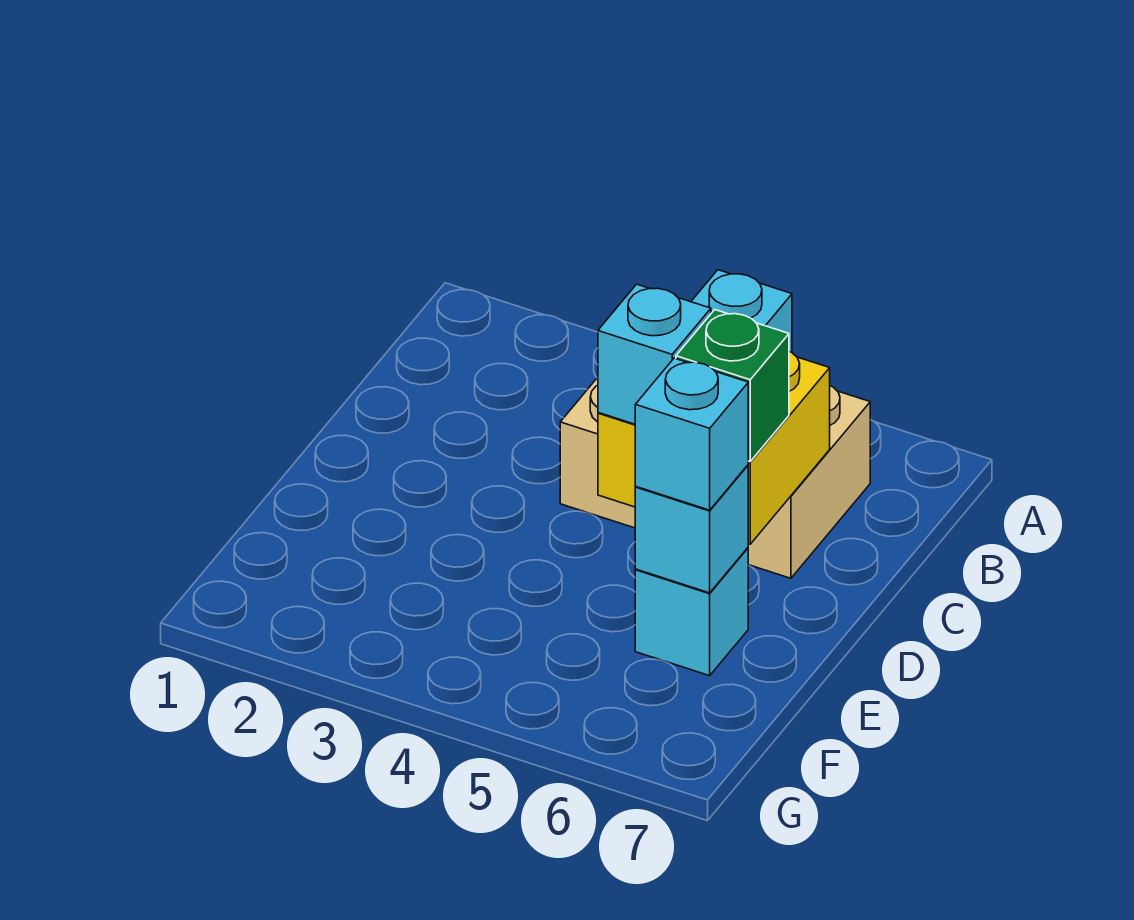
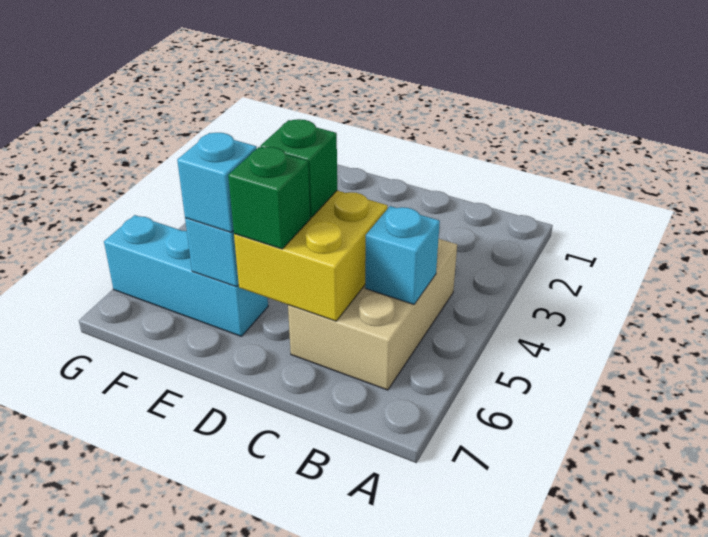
cyan 1x1 brick [598,284,711,424] -> green 1x1 brick [261,119,337,218]
cyan 1x1 brick [635,548,748,676] -> cyan 1x3 brick [104,215,268,336]

